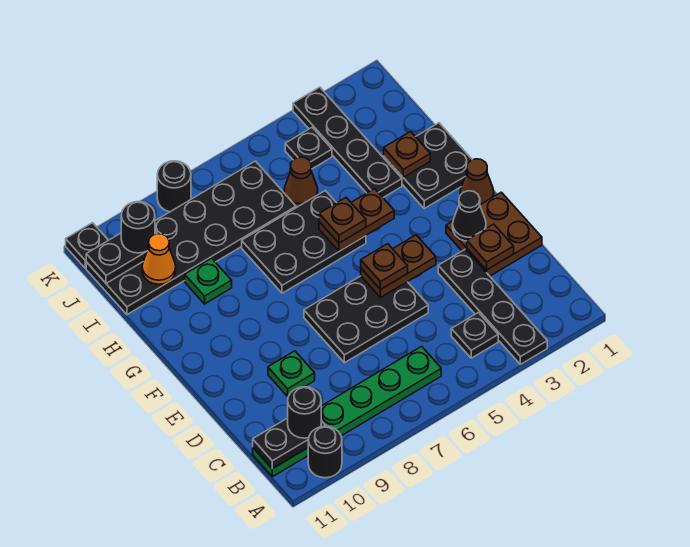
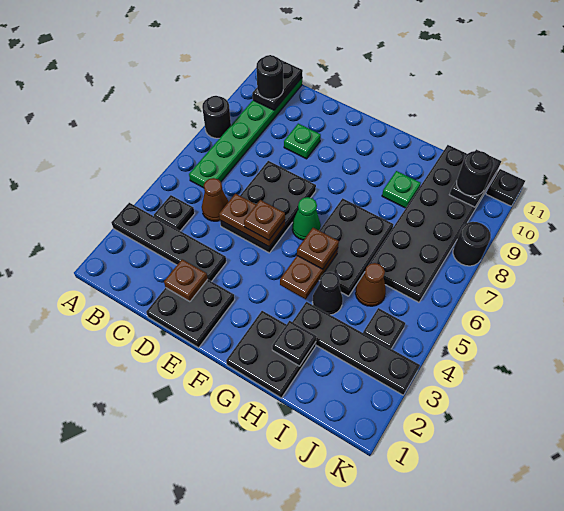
black 1x1 round brick [308,426,342,478] -> black 1x1 round brick moved to [202,96,231,138]
brown 2x2 plate [446,192,542,276] -> black 2x2 plate [146,279,235,348]
black 1x1 cone [453,191,486,241] -> black 1x1 cone moved to [312,272,343,315]
brown 1x2 plate [361,235,436,298] -> brown 1x2 plate turned to [219,194,285,247]
brown 1x1 cone [460,159,494,205] -> brown 1x1 cone moved to [202,178,229,221]
none -> green 1x1 cone [292,197,321,240]
brown 1x1 plate [384,132,430,177] -> black 1x1 plate [272,321,317,366]
orange 1x1 cone [142,234,176,284] -> none

